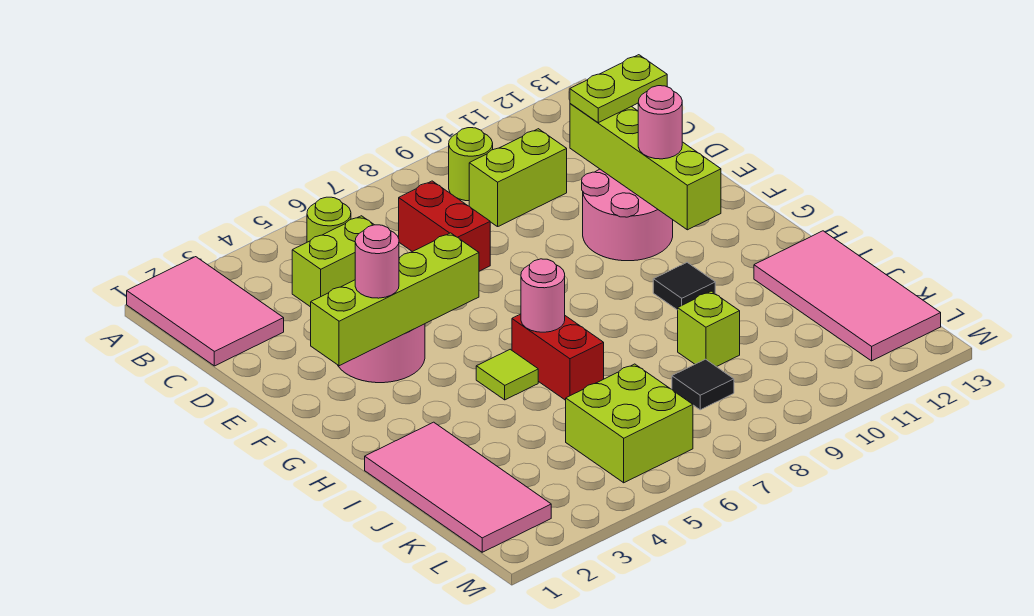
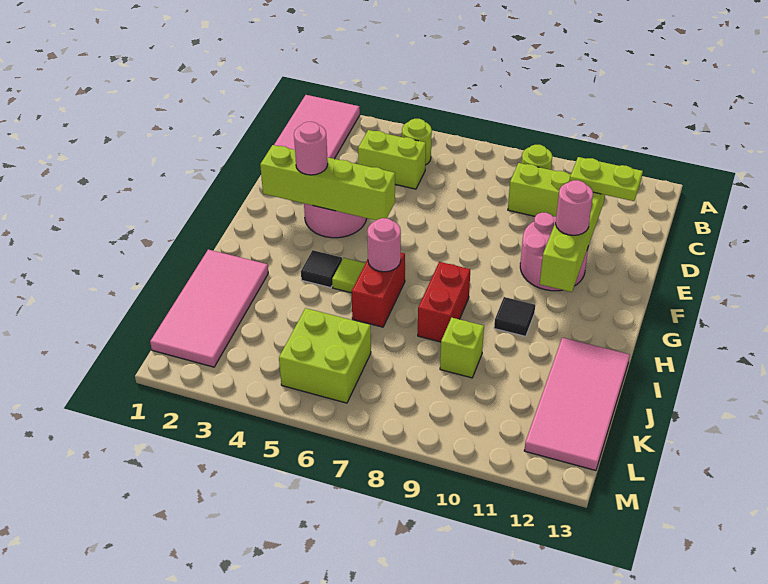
red 1x2 brick [399,181,490,271] -> red 1x2 brick moved to [418,262,470,342]
black 1x1 tile [672,359,734,410] -> black 1x1 tile moved to [301,250,342,288]

